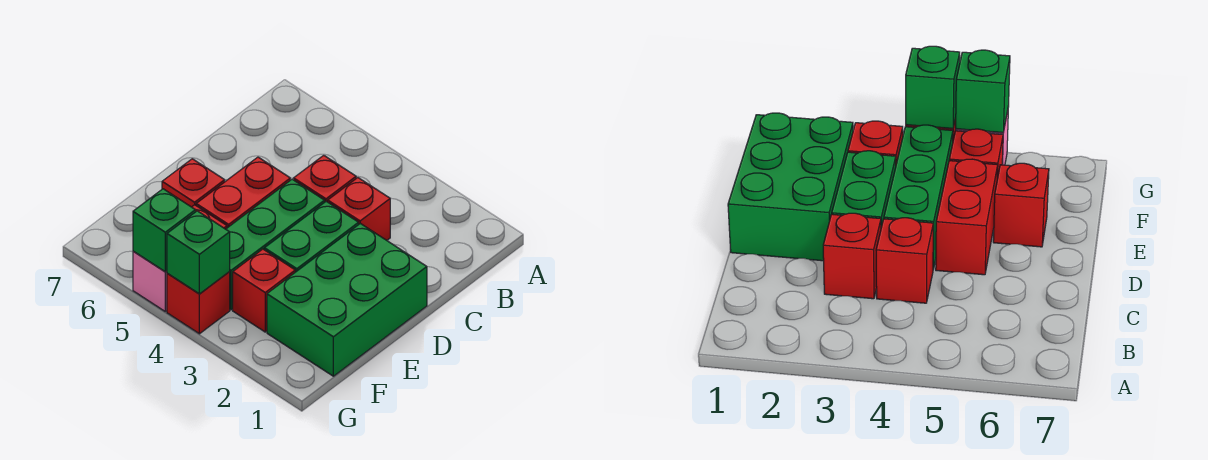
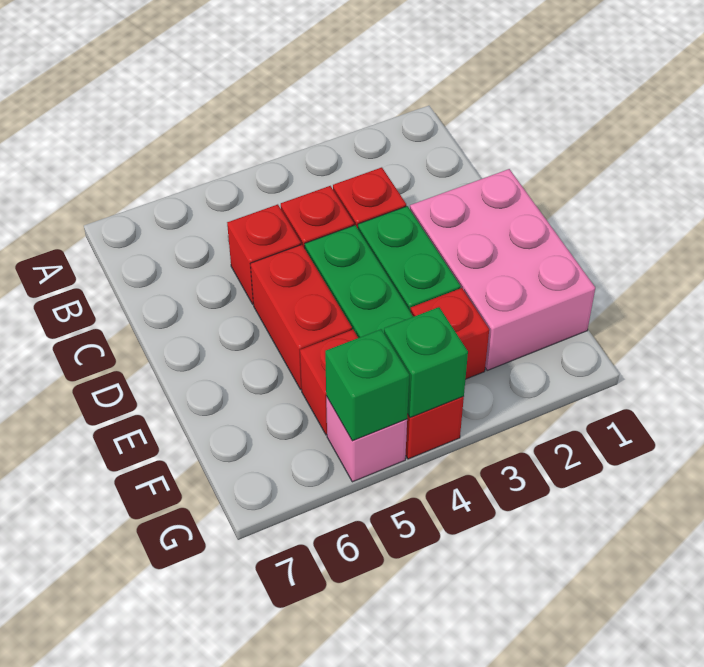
green 2x3 brick [267,223,427,376] -> pink 2x3 brick [410,169,595,370]
red 1x1 brick [162,159,225,207] -> red 1x1 brick moved to [227,204,301,304]

